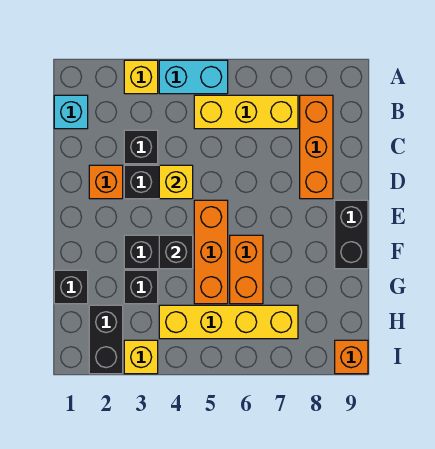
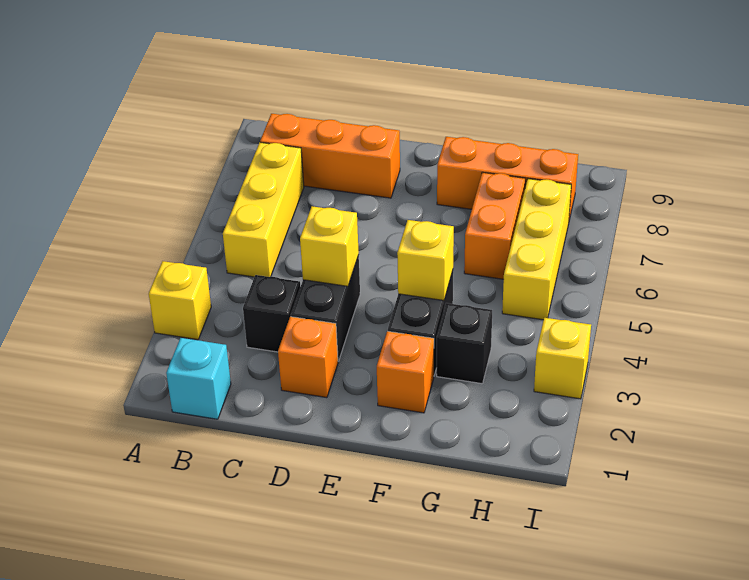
cyan 1x2 brick [159,60,228,94] -> none
orange 1x3 brick [194,200,228,304] -> orange 1x3 brick moved to [437,137,578,220]
black 1x2 brick [335,200,368,269] -> none
black 1x1 brick [159,235,193,269] -> yellow 1x1 brick [397,220,454,301]
orange 1x2 brick [230,235,263,304] -> orange 1x2 brick turned to [464,172,525,279]
black 1x1 brick [54,270,88,304] -> none
black 1x2 brick [89,305,123,374] -> none
yellow 1x4 brick [159,305,298,339] -> yellow 1x3 brick [502,179,571,320]
orange 1x1 brick [335,340,368,374] -> orange 1x1 brick moved to [377,331,434,413]

